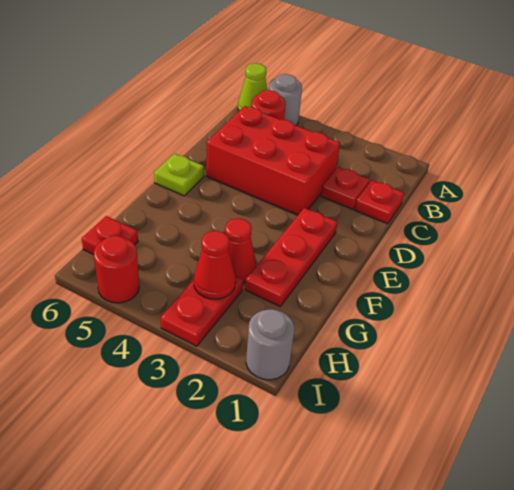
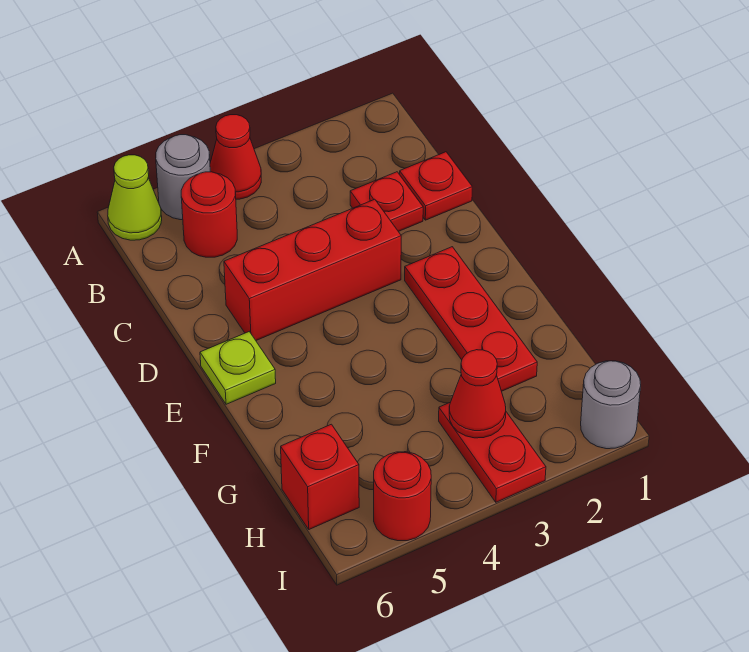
red 2x3 brick [206,106,340,215] -> red 1x3 brick [224,199,401,340]
red 1x1 cone [225,218,256,283] -> red 1x1 cone moved to [210,115,261,199]
red 1x1 plate [82,216,138,255] -> red 1x1 brick [281,424,359,529]

